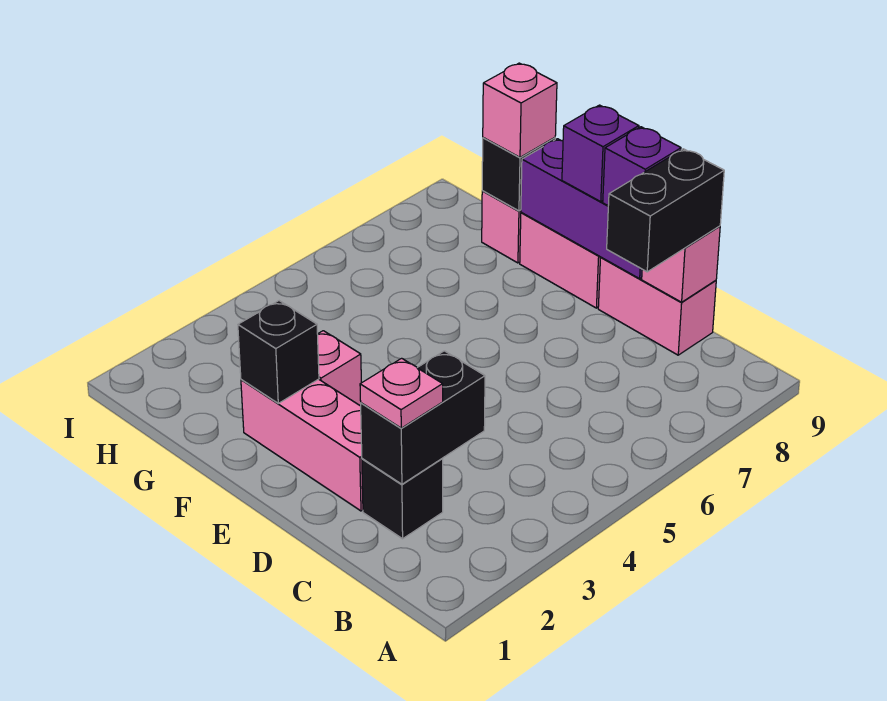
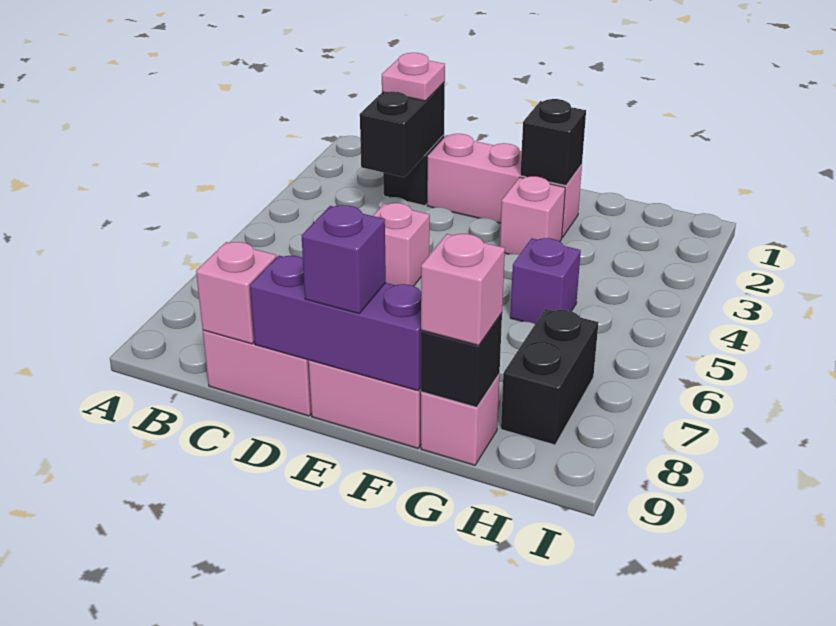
black 1x2 brick [607,149,724,272] -> black 1x2 brick moved to [501,309,598,445]
none -> pink 1x1 brick [373,203,430,286]
purple 1x1 brick [603,127,681,205] -> purple 1x1 brick moved to [510,238,581,324]

